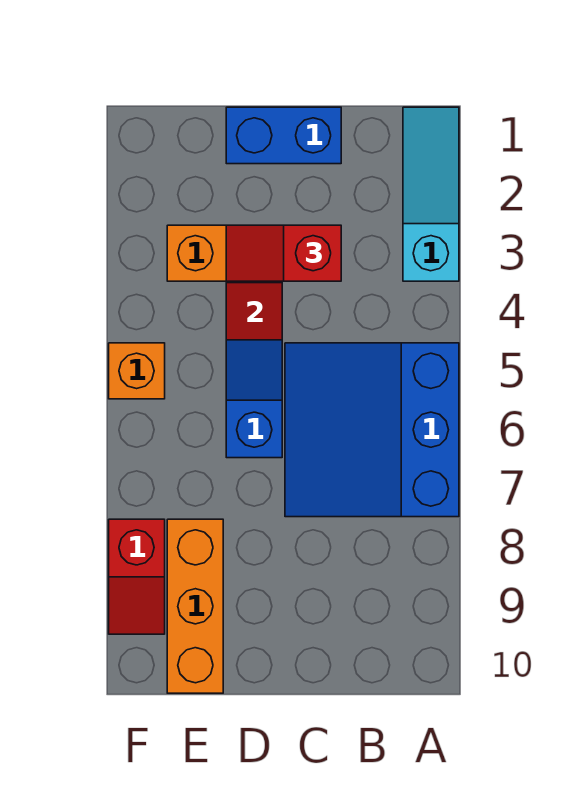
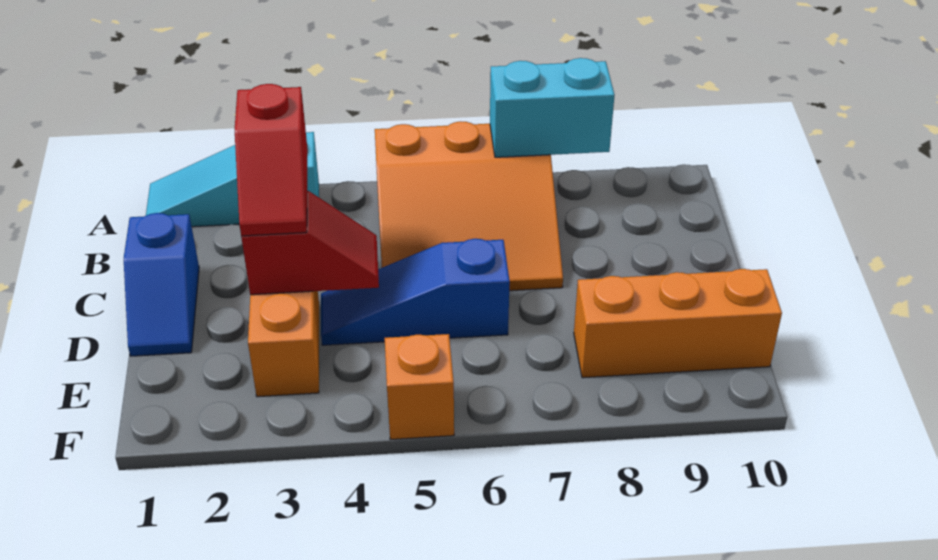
blue 3x3 slope [285,343,459,517] -> orange 3x3 slope [375,121,563,291]
none -> cyan 1x2 brick [490,58,615,157]
blue 1x2 brick [226,107,341,164] -> blue 1x2 slope [124,213,199,356]
red 1x2 slope [109,519,165,634] -> none

